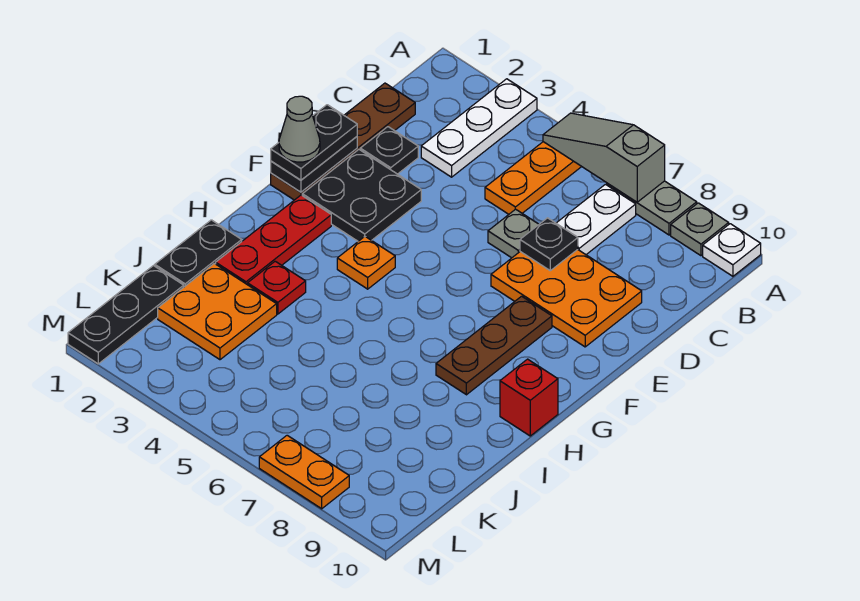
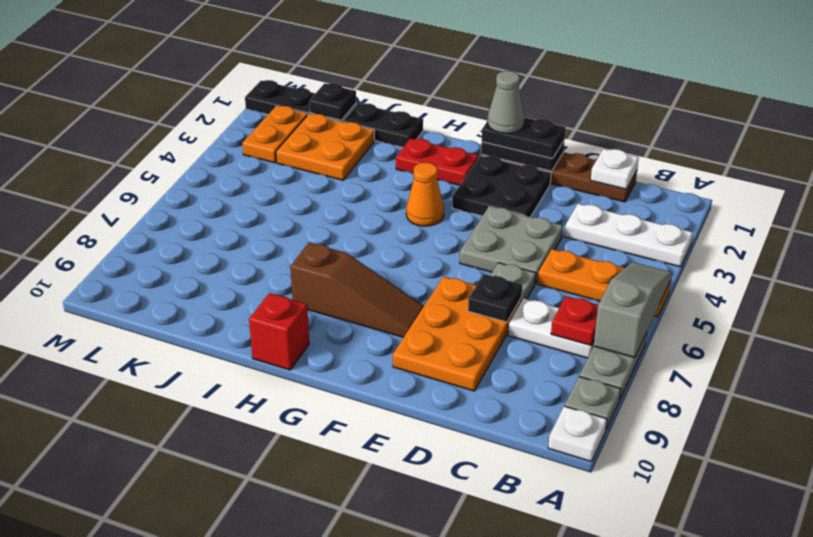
none -> white 1x1 plate [591,149,639,189]
black 1x1 plate [360,127,418,174] -> black 1x1 plate moved to [309,83,356,120]
none -> grey 2x2 plate [460,207,563,284]
brown 1x3 plate [436,296,552,395] -> brown 1x3 slope [290,243,424,337]
red 1x3 plate [216,195,331,285] -> red 1x2 plate [396,138,479,185]
orange 1x1 plate [337,237,395,289] -> orange 1x1 cone [406,163,444,226]
red 1x1 plate [248,261,306,314] -> red 1x1 plate moved to [551,296,598,346]
orange 1x2 plate [259,435,349,509] -> orange 1x2 plate moved to [242,106,307,163]

